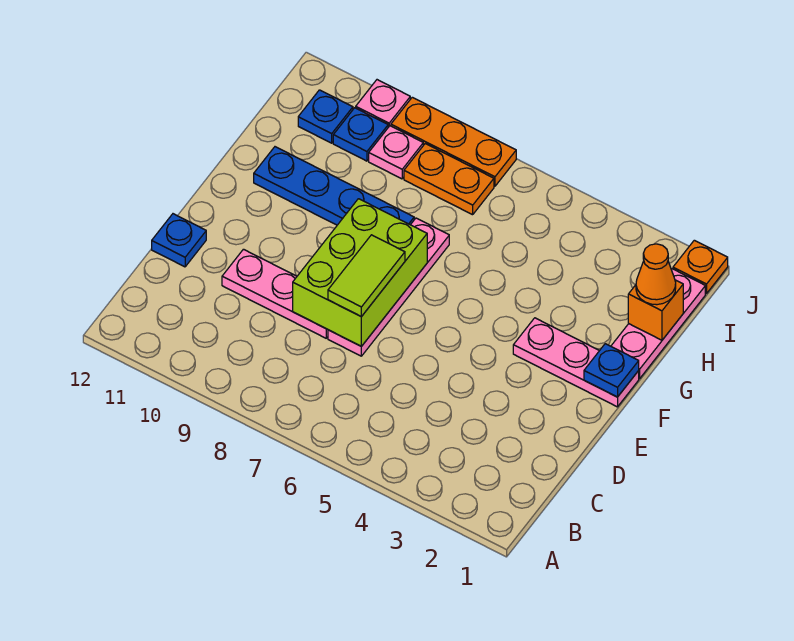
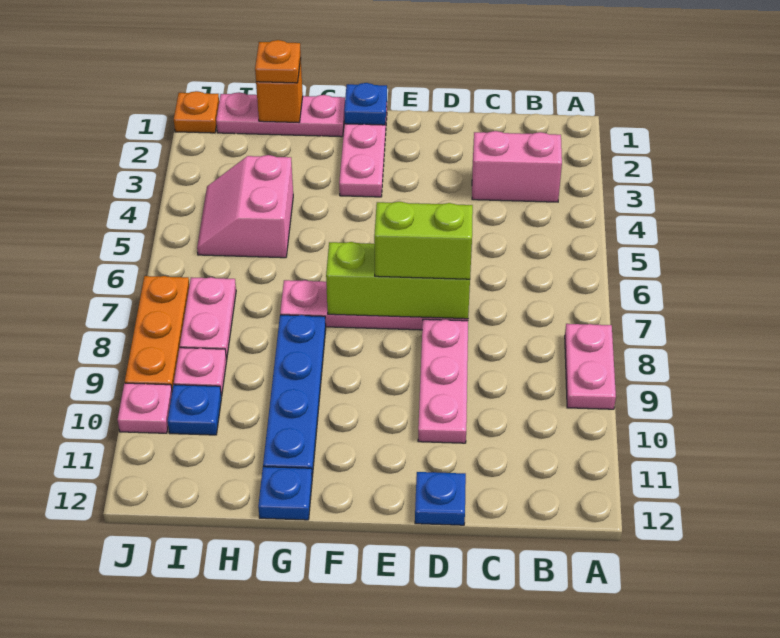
none -> pink 1x2 plate [565,324,616,409]
none -> pink 1x2 brick [472,131,562,202]
lime 2x3 brick [293,199,427,346] -> lime 1x3 brick [326,242,470,319]
lime 1x2 tile [328,235,405,317] -> lime 1x2 brick [374,202,473,279]
orange 1x1 cone [636,244,676,305] -> orange 1x1 plate [255,40,301,83]
none -> pink 2x2 slope [197,155,293,258]
orange 1x2 plate [404,144,494,215] -> pink 1x2 plate [180,277,236,359]
blue 1x1 plate [298,90,353,143] -> blue 1x1 plate moved to [258,467,312,520]

